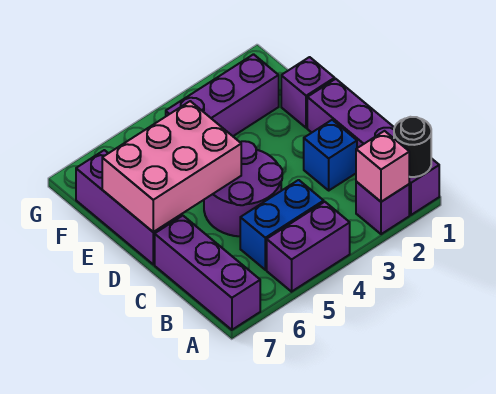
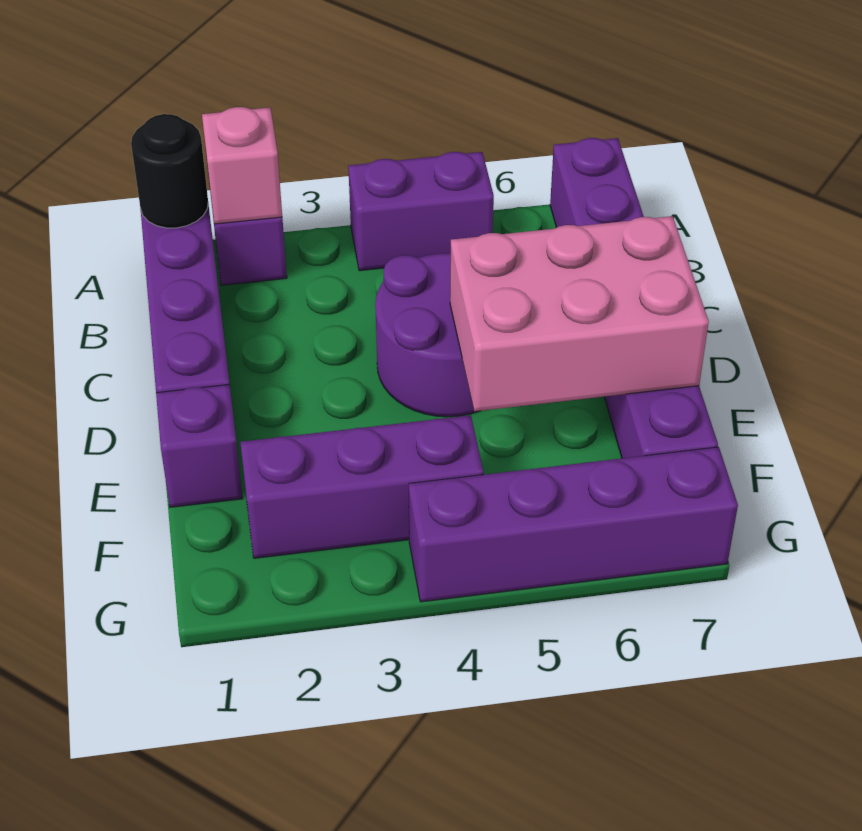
blue 1x2 brick [240,180,324,270] -> none
blue 1x1 brick [304,120,357,190] -> none
none -> purple 1x4 brick [409,447,738,602]

